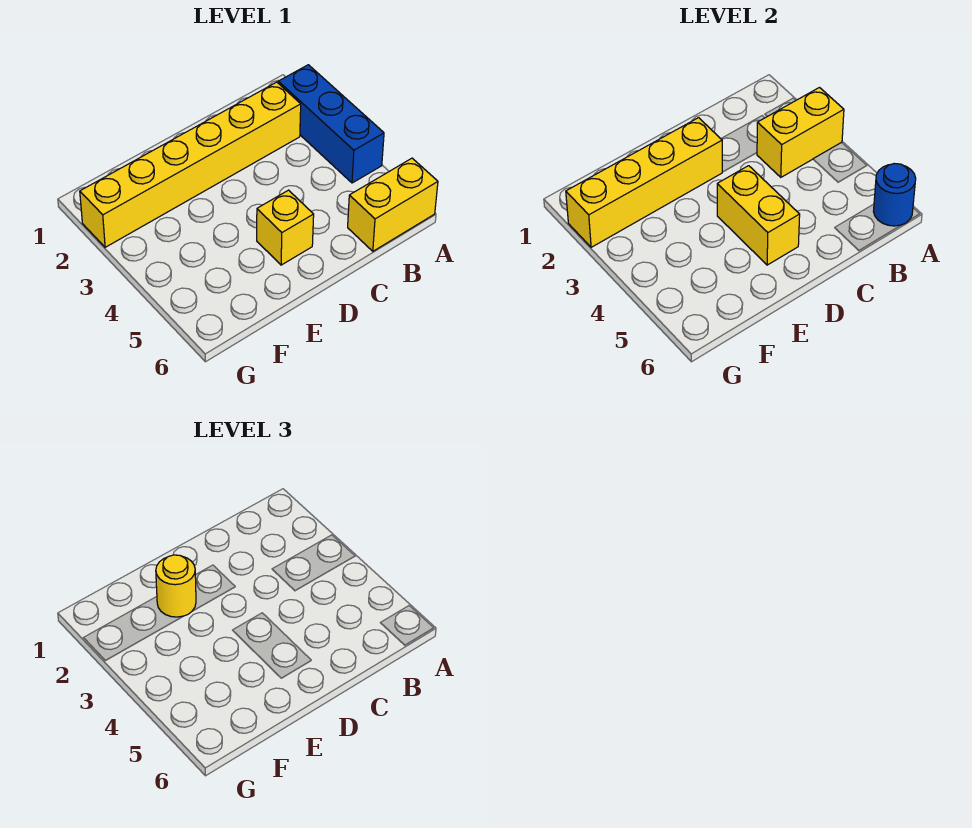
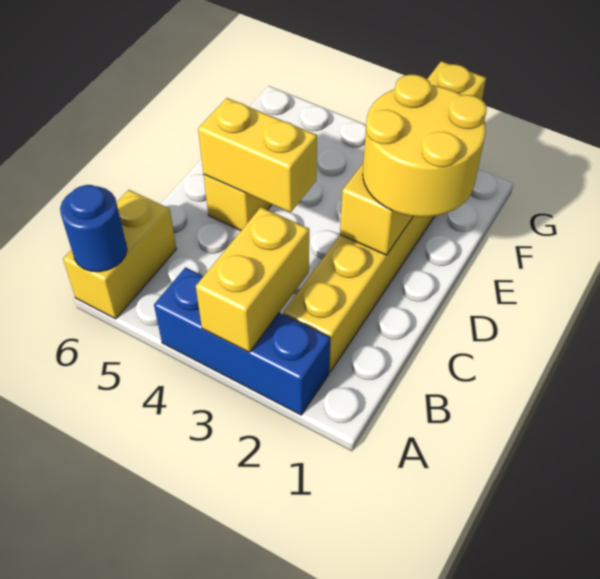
yellow 1x1 round brick [156,555,196,617] -> yellow 2x2 round brick [363,75,487,217]

